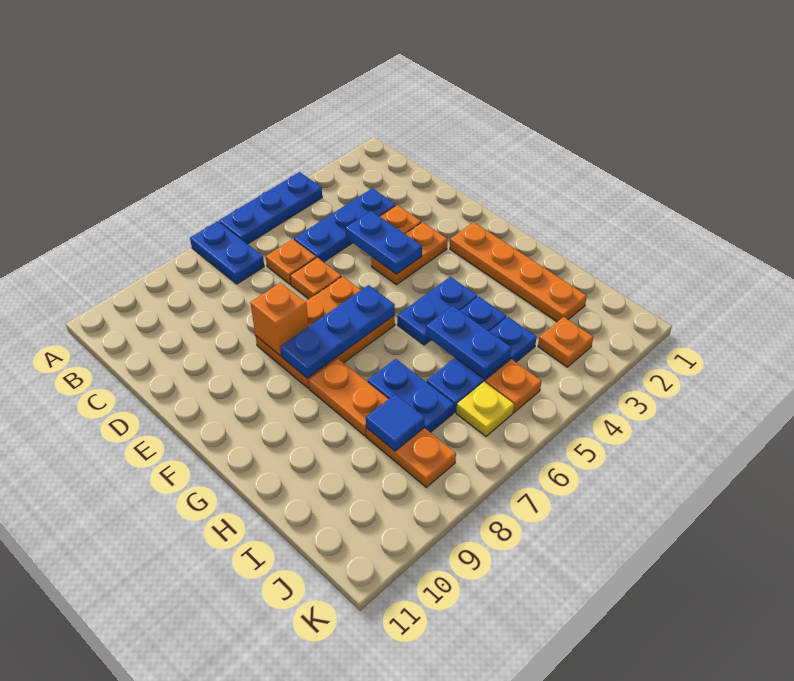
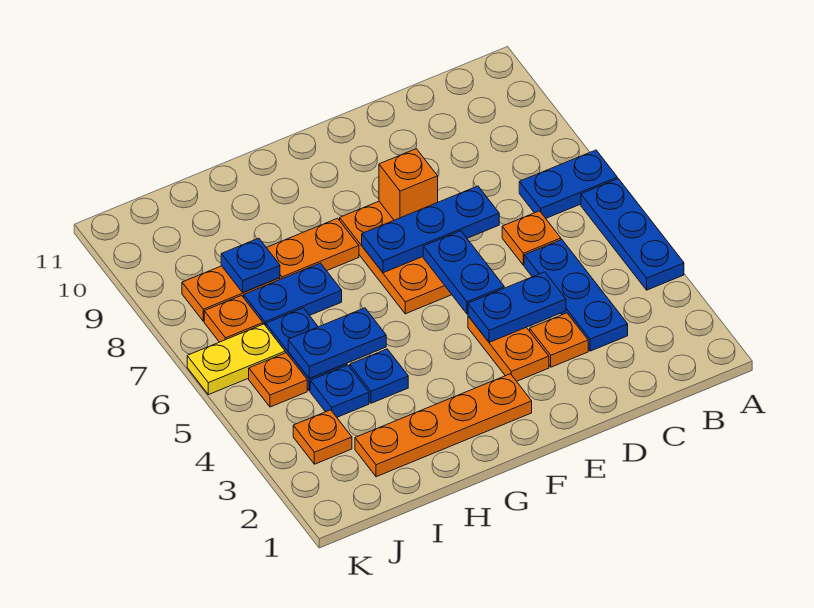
orange 1x1 plate [290,258,341,299] -> orange 1x1 plate moved to [204,295,263,342]
blue 1x3 plate [280,285,395,378] -> blue 1x3 plate turned to [362,186,499,273]
blue 1x2 plate [397,277,477,345] -> blue 1x2 plate moved to [423,231,504,314]
blue 1x1 tile [366,394,425,451] -> blue 1x1 plate [221,238,280,293]
yellow 1x1 plate [456,382,514,436] -> yellow 1x2 plate [187,324,285,395]

